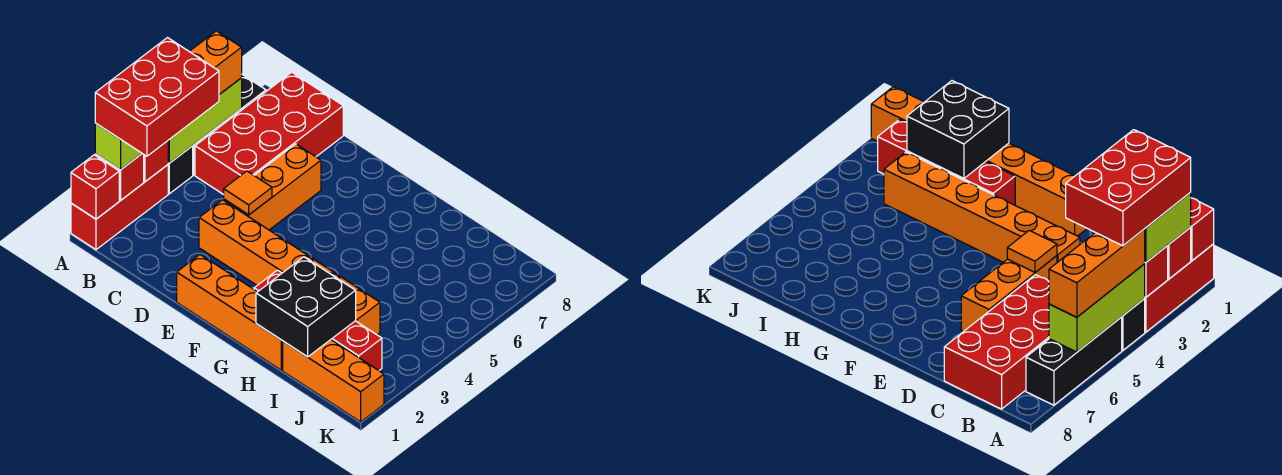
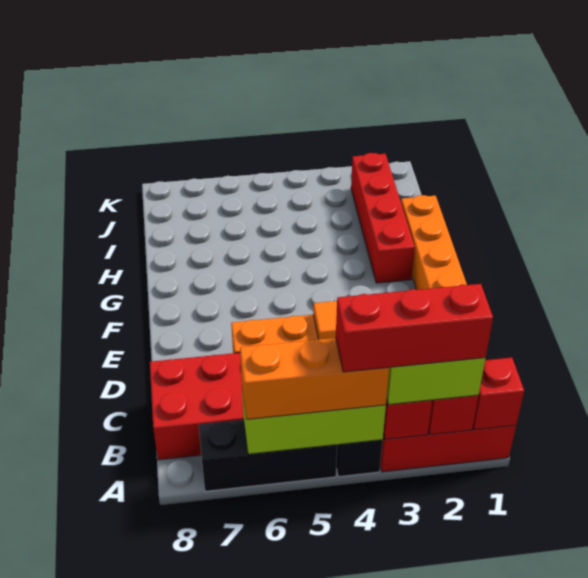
red 2x3 brick [95,38,219,156] -> red 1x3 brick [336,284,493,372]
orange 1x6 brick [199,200,380,335] -> none
black 2x2 brick [256,257,356,357] -> none
orange 1x3 brick [283,340,384,422] -> none

